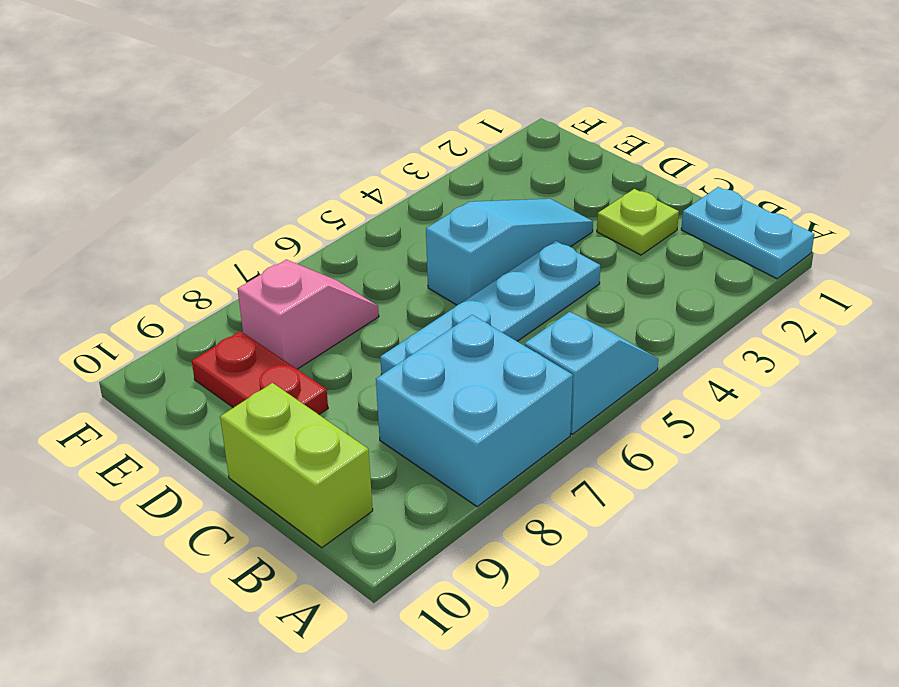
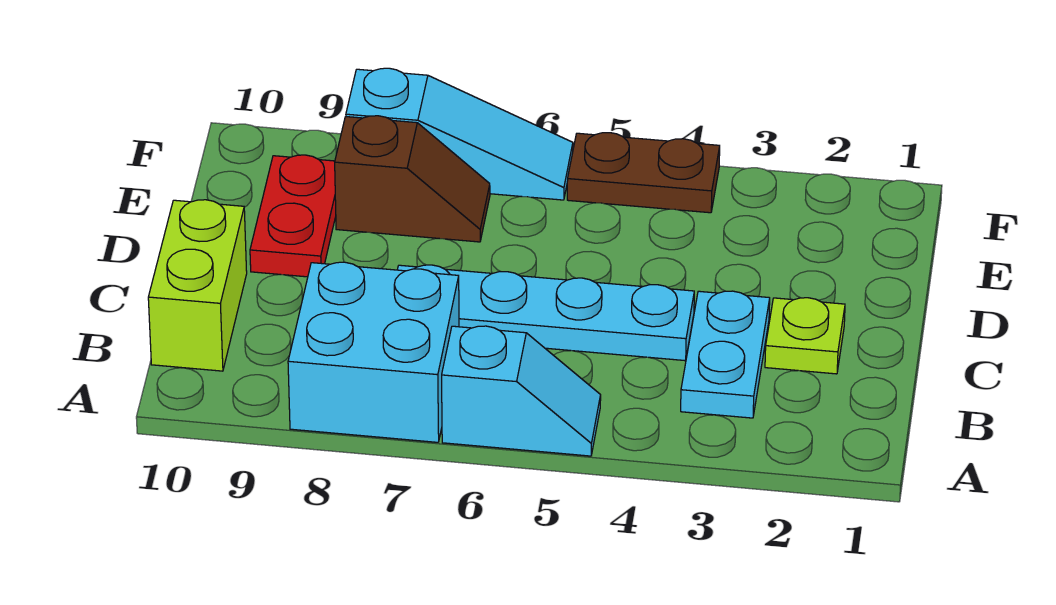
cyan 1x2 plate [681,187,814,279] -> cyan 1x2 plate moved to [681,291,770,418]
cyan 1x3 slope [426,199,593,305] -> cyan 1x3 slope moved to [346,68,573,200]
pink 1x2 slope [238,260,379,369] -> brown 1x2 slope [335,116,490,242]
none -> brown 1x2 plate [567,133,720,213]

